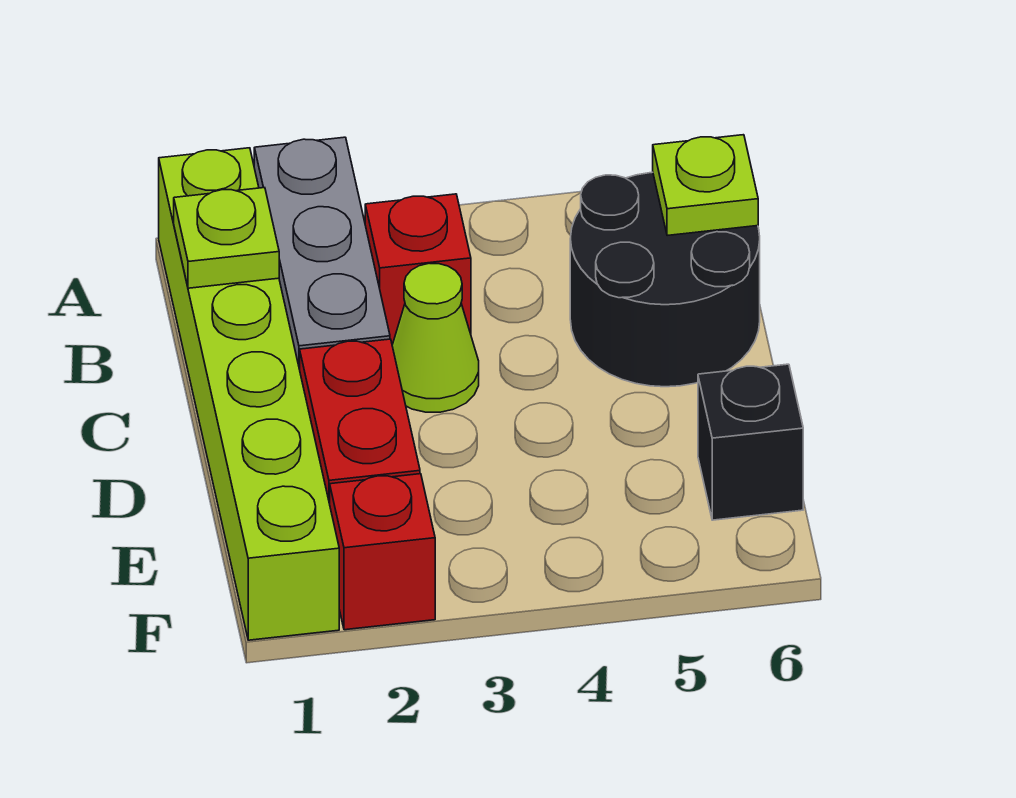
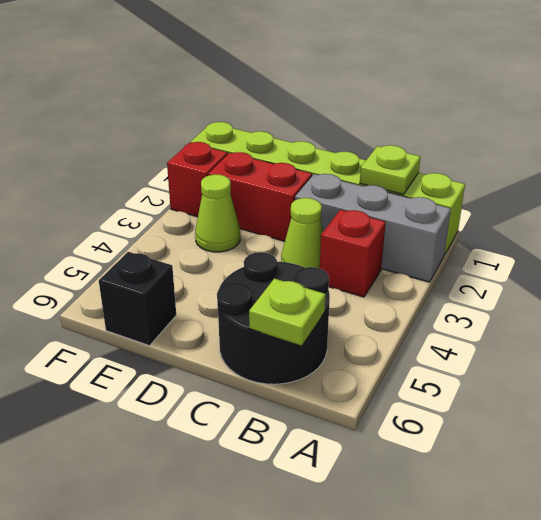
none -> lime 1x1 cone [195,175,240,252]

